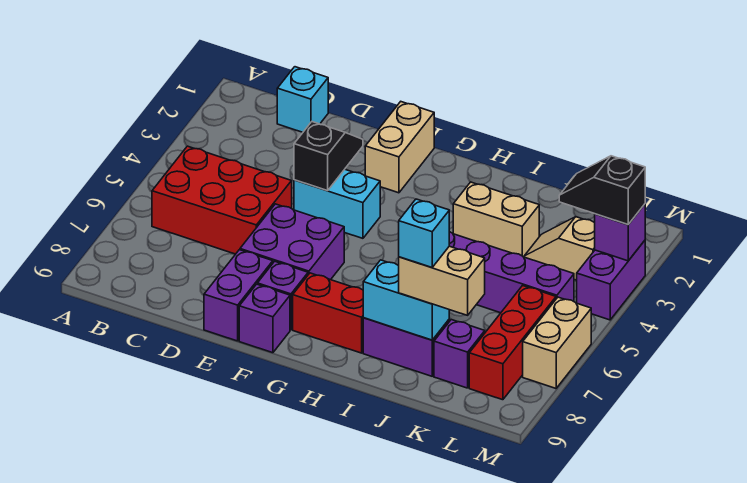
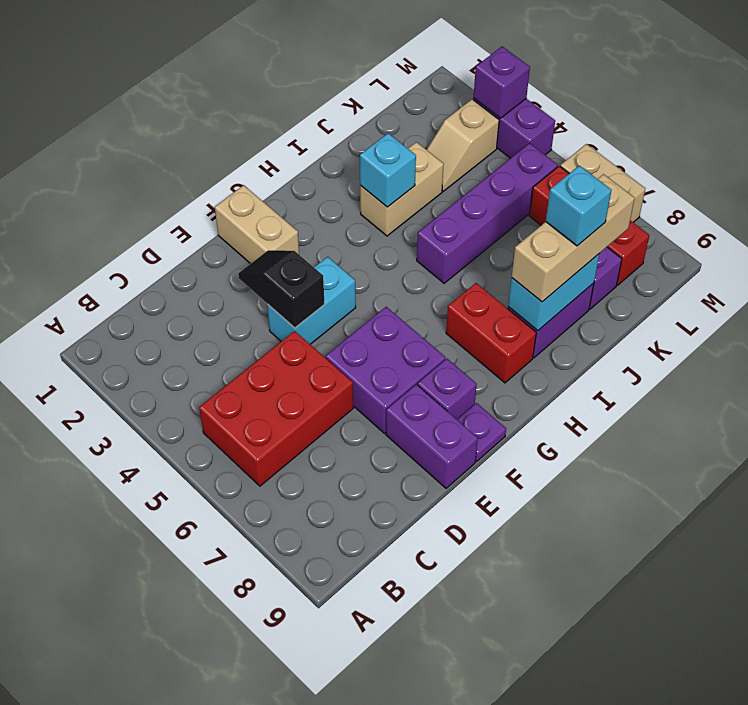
cyan 1x1 brick [277,67,328,132] -> cyan 1x1 brick moved to [360,133,416,207]
purple 1x1 brick [239,284,290,353] -> purple 1x1 plate [457,403,506,461]
red 1x2 brick [293,273,363,353] -> red 1x2 brick turned to [446,283,536,383]
tan 1x2 brick [399,246,485,315] -> tan 1x3 brick [512,174,635,302]
black 1x2 slope [559,156,645,225] -> none

